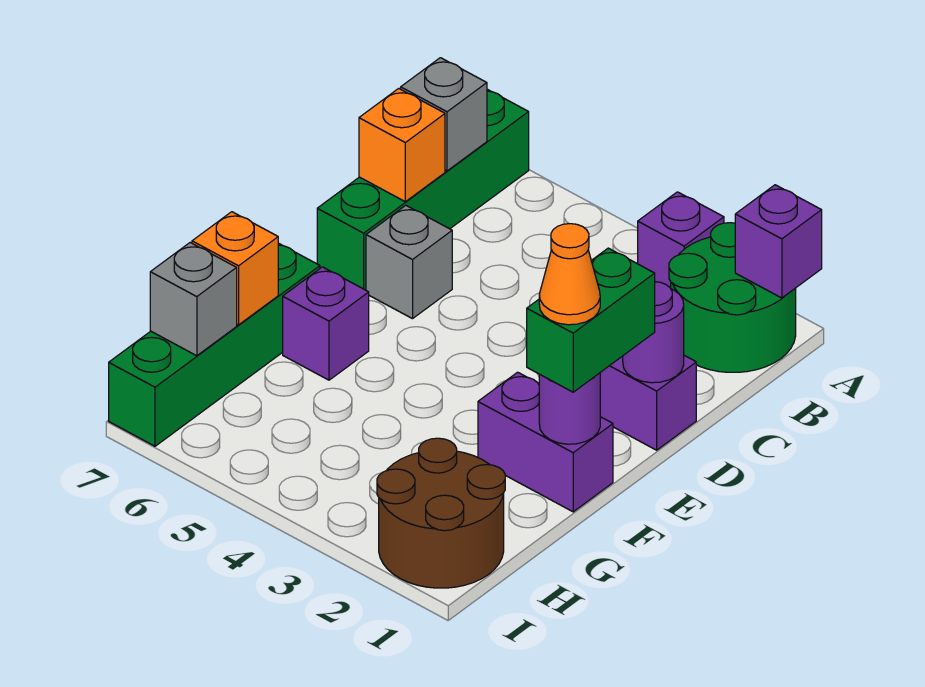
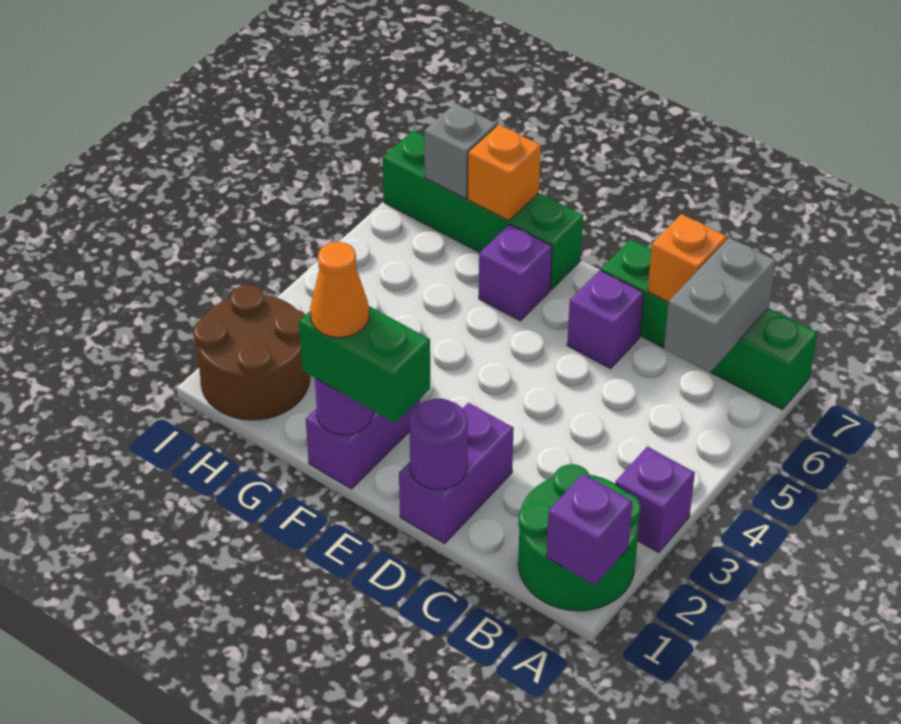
grey 1x1 brick [401,58,487,171] -> grey 1x2 brick [664,238,776,372]
grey 1x1 brick [366,205,452,319] -> purple 1x1 brick [567,270,644,369]

